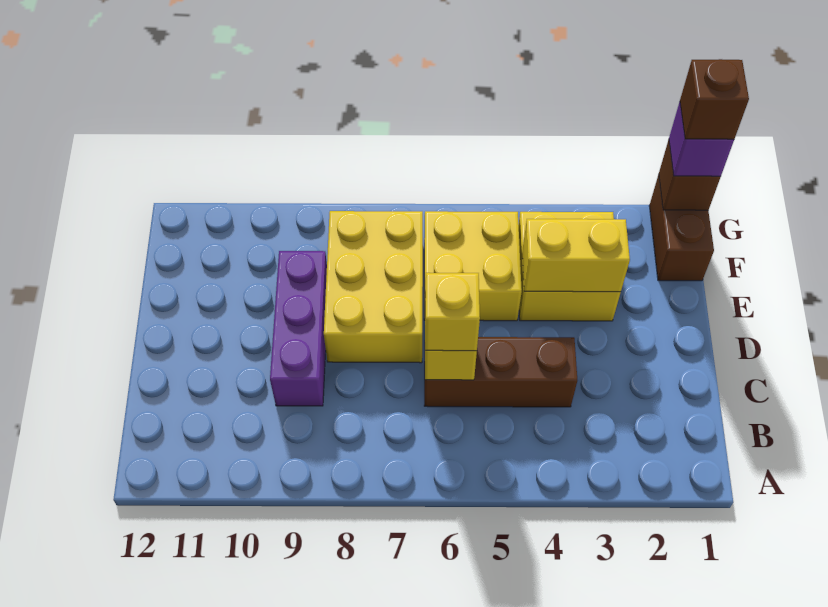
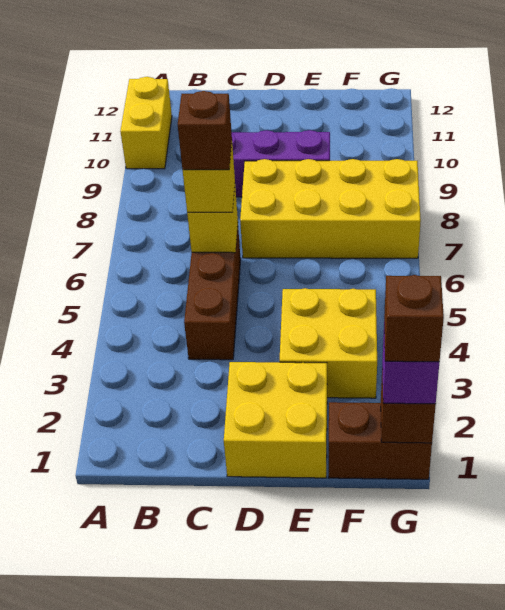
none -> brown 1x1 brick [178,91,232,170]
yellow 2x3 brick [324,211,423,363] -> yellow 2x4 brick [240,159,421,258]
yellow 1x2 brick [522,219,630,292] -> yellow 1x2 brick moved to [120,77,172,169]
yellow 2x2 brick [424,211,522,321] -> yellow 2x2 brick moved to [224,362,327,478]

